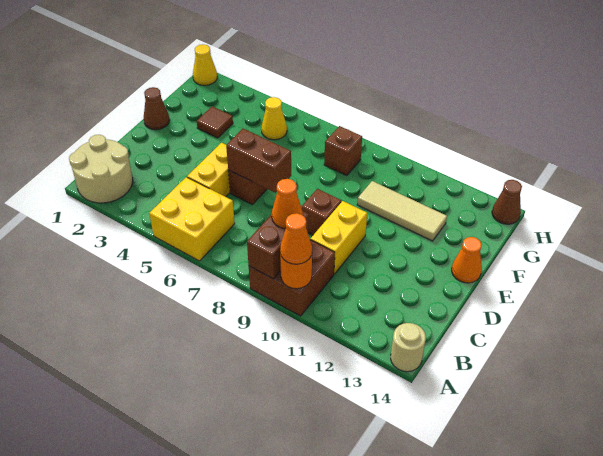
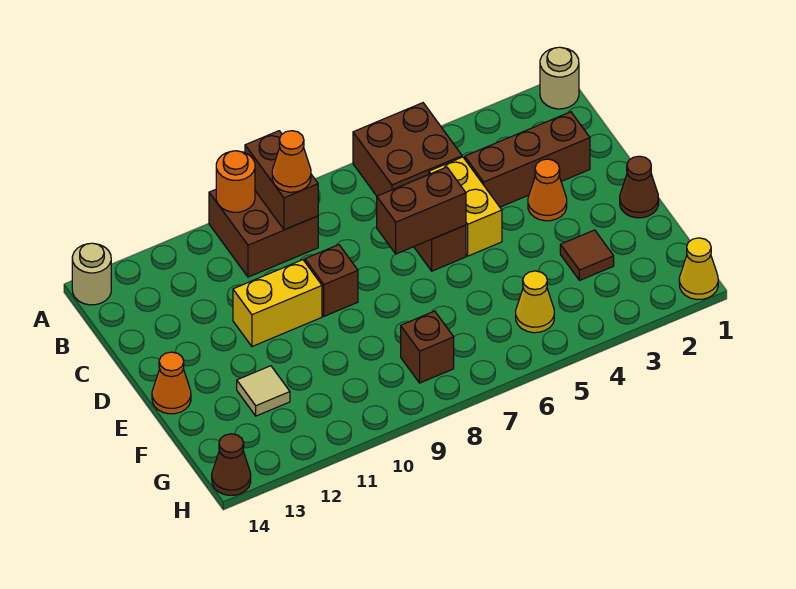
tan 2x2 round brick [69,135,133,203] -> tan 1x1 round brick [540,47,579,109]
yellow 2x2 brick [149,177,235,261] -> brown 2x2 brick [353,103,462,196]
orange 1x1 cone [280,213,312,264] -> orange 1x1 cone moved to [528,159,567,221]
none -> brown 1x3 brick [465,112,590,207]
yellow 1x2 brick [310,201,367,274] -> yellow 1x2 brick turned to [233,260,322,347]
tan 1x3 tile [357,181,447,241] -> tan 1x1 tile [237,366,290,416]

